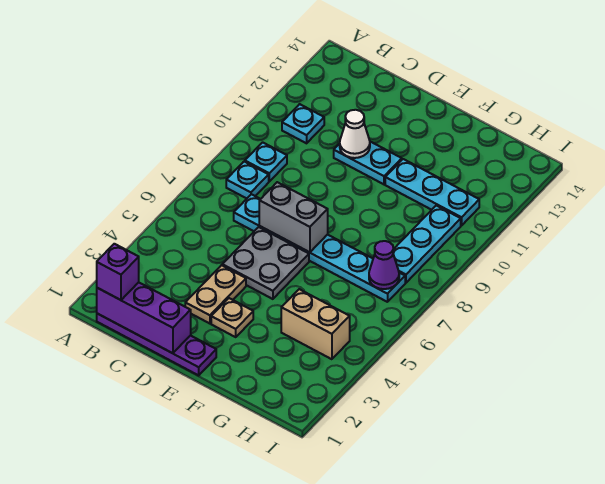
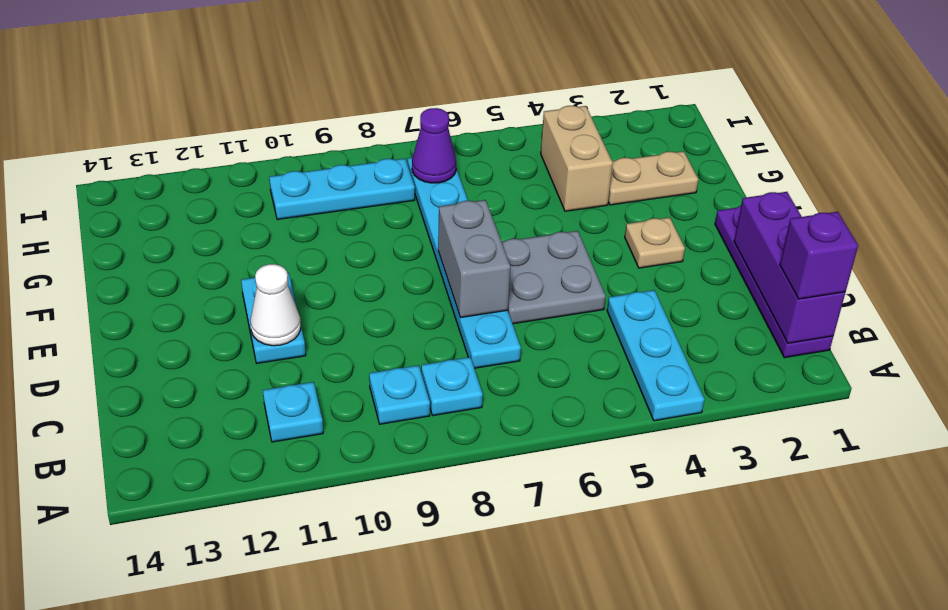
tan 1x2 plate [185,265,246,324] -> tan 1x2 plate moved to [608,151,698,205]
cyan 1x3 plate [385,159,479,225] -> cyan 1x3 plate moved to [607,290,704,421]

